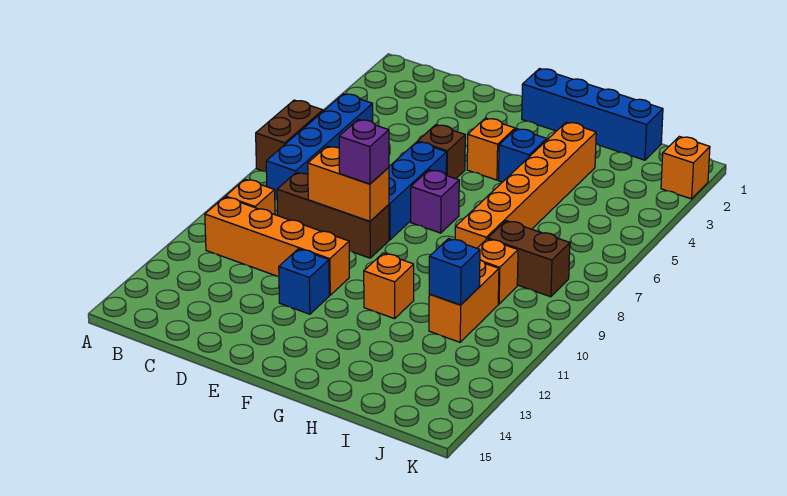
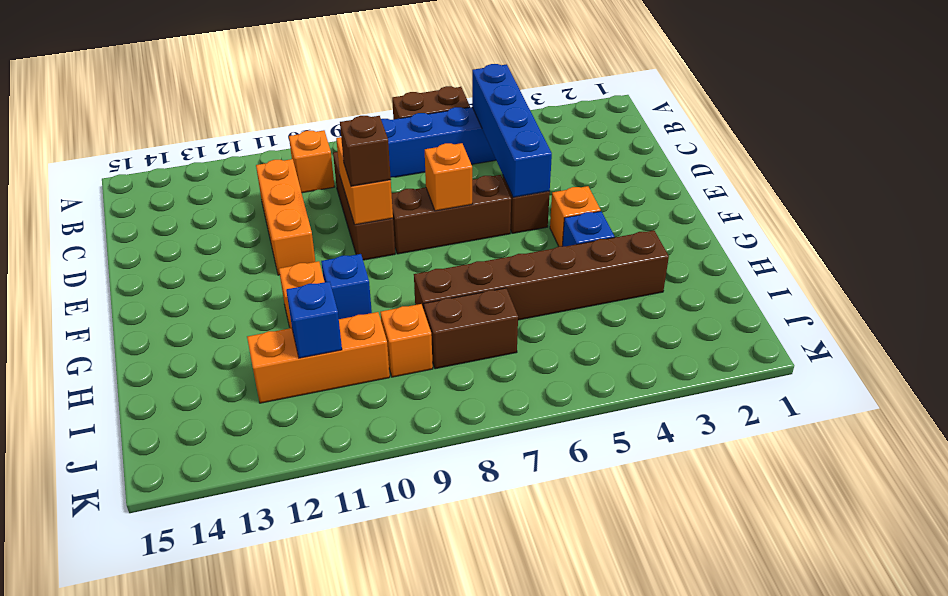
orange 1x4 brick [205,197,349,295] -> orange 1x3 brick [256,159,315,275]
blue 1x3 brick [389,142,447,240] -> brown 1x3 brick [392,175,511,254]
purple 1x1 brick [339,120,389,184] -> brown 1x1 brick [340,116,391,186]
blue 1x1 brick [279,249,329,314] -> blue 1x1 brick moved to [321,254,372,319]
blue 1x4 brick [522,69,663,160] -> blue 1x4 brick moved to [472,64,552,197]
purple 1x1 brick [411,170,459,233] -> none
orange 1x6 brick [455,122,596,248] -> brown 1x6 brick [414,230,669,320]
brown 1x2 brick [488,221,570,297] -> brown 1x2 brick turned to [424,288,518,369]
orange 1x2 brick [429,260,499,342] -> orange 1x3 brick [247,312,390,403]
orange 1x1 brick [661,136,710,199] -> orange 1x1 brick moved to [425,143,472,211]

